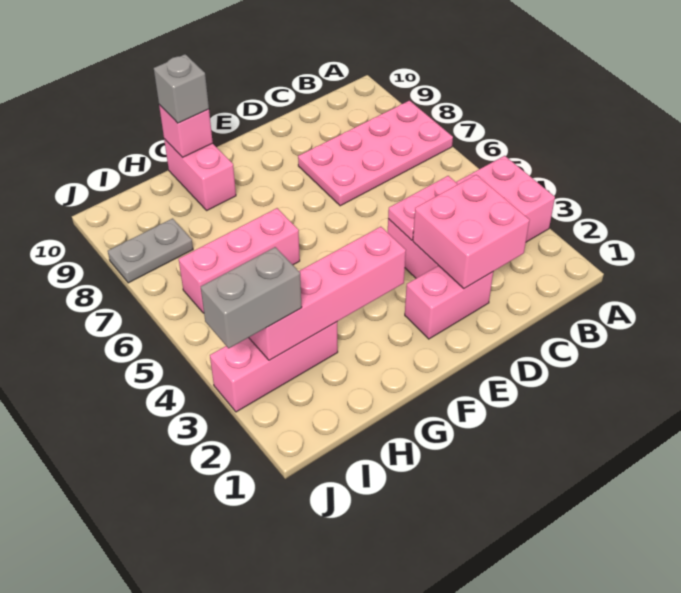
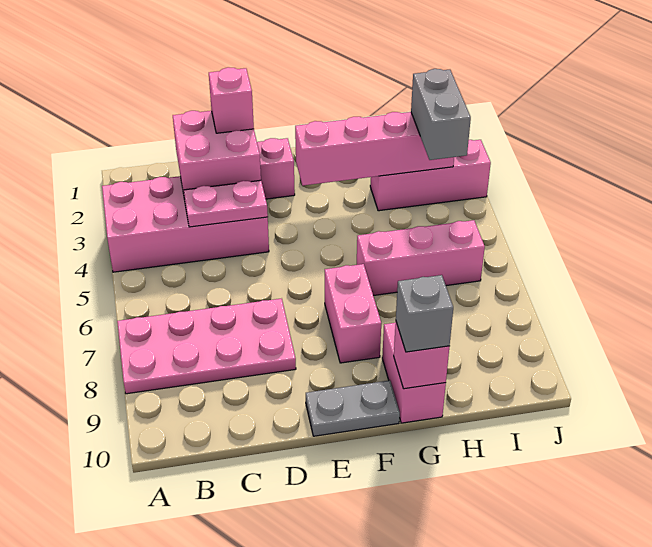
none -> pink 1x1 brick [209,67,254,133]
none -> pink 1x2 brick [325,264,381,363]
grey 1x2 brick [201,247,302,348] -> grey 1x2 brick turned to [411,69,471,160]
grey 1x2 plate [108,219,193,283] -> grey 1x2 plate moved to [306,380,400,436]

